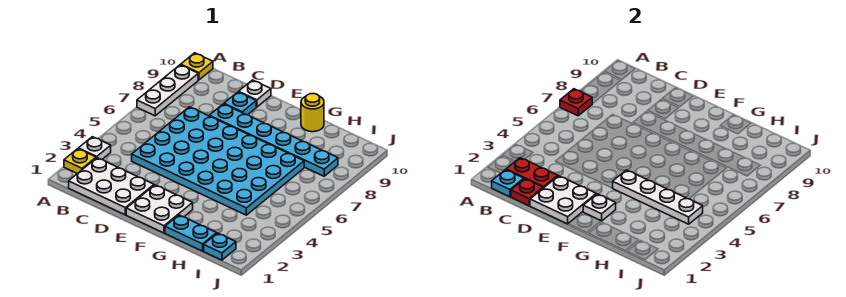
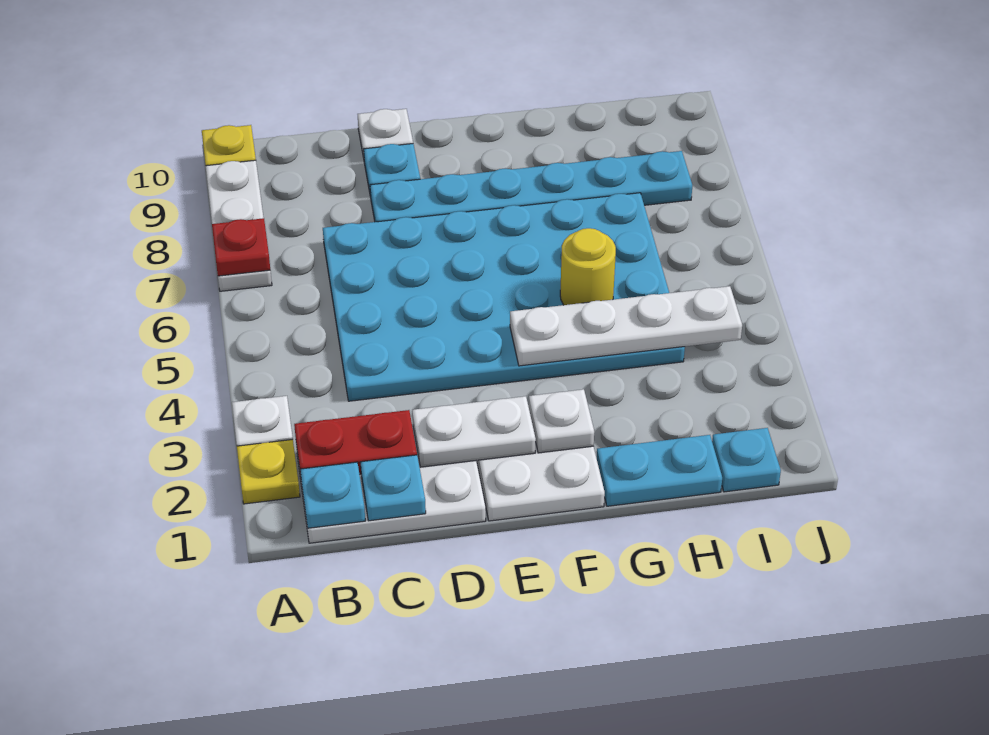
red 1x1 plate [511,179,543,206] -> cyan 1x1 plate [360,455,426,521]
white 2x2 plate [530,176,596,224] -> white 1x2 plate [412,396,536,467]
yellow 1x1 round brick [301,93,324,132] -> yellow 1x1 round brick moved to [560,228,616,305]

